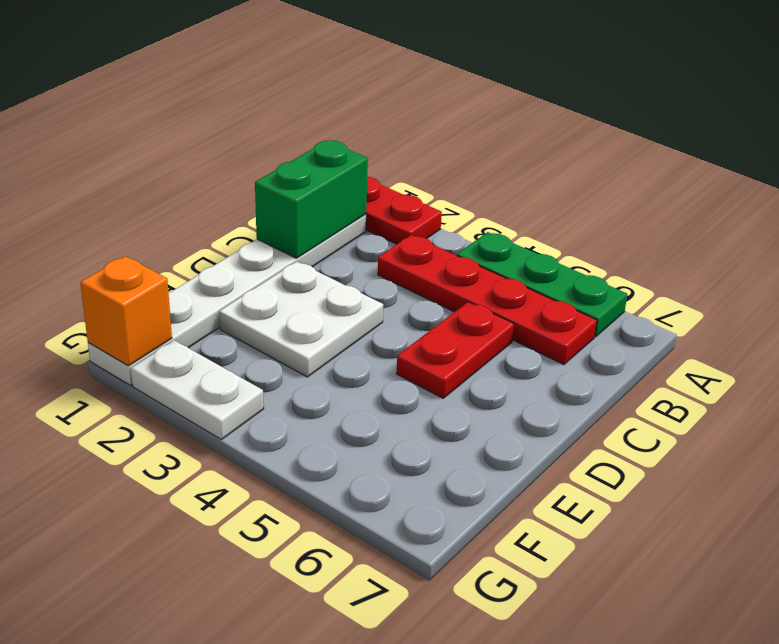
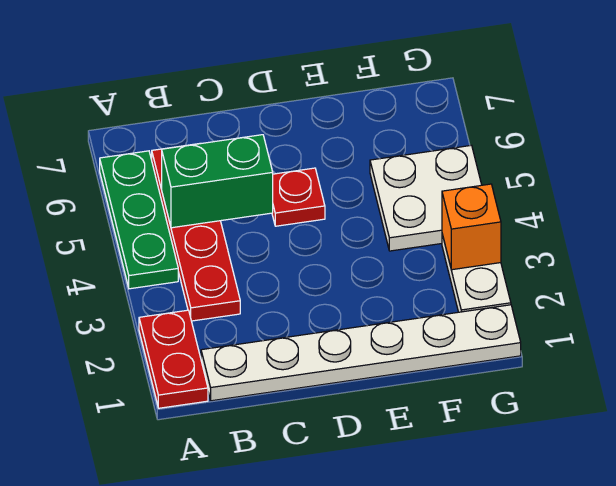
green 1x2 brick [255,140,368,258] -> green 1x2 brick moved to [162,135,273,228]
red 1x2 plate [397,302,514,398] -> red 1x1 plate [272,168,325,226]
white 2x2 plate [219,261,383,377] -> white 2x2 plate moved to [370,145,482,251]
orange 1x1 brick [80,256,172,366] -> orange 1x1 brick moved to [442,184,501,270]

